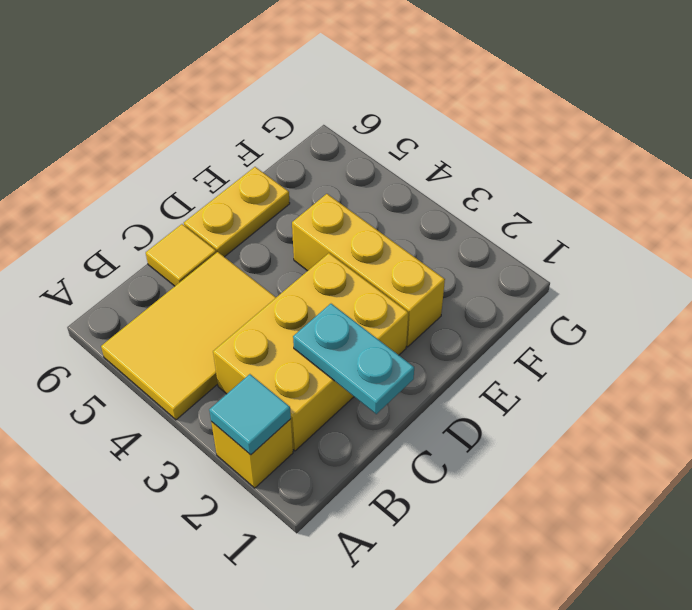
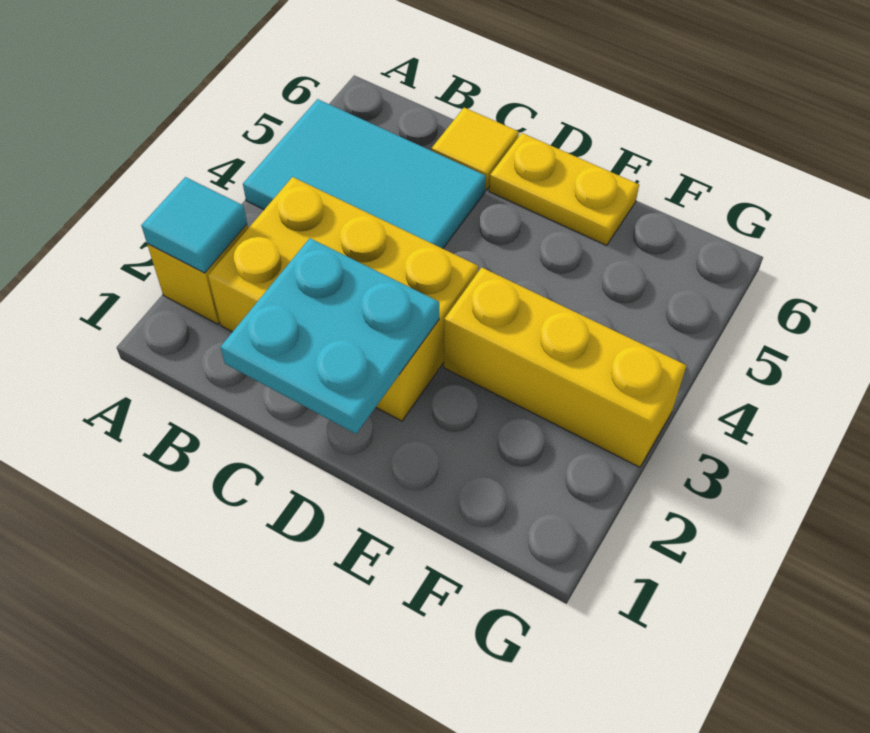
yellow 2x3 tile [101,252,276,420] -> cyan 2x3 tile [243,99,486,249]
cyan 1x2 plate [293,304,414,414] -> cyan 2x2 plate [221,238,439,434]
yellow 1x3 brick [292,194,445,347] -> yellow 1x3 brick turned to [444,267,687,467]

